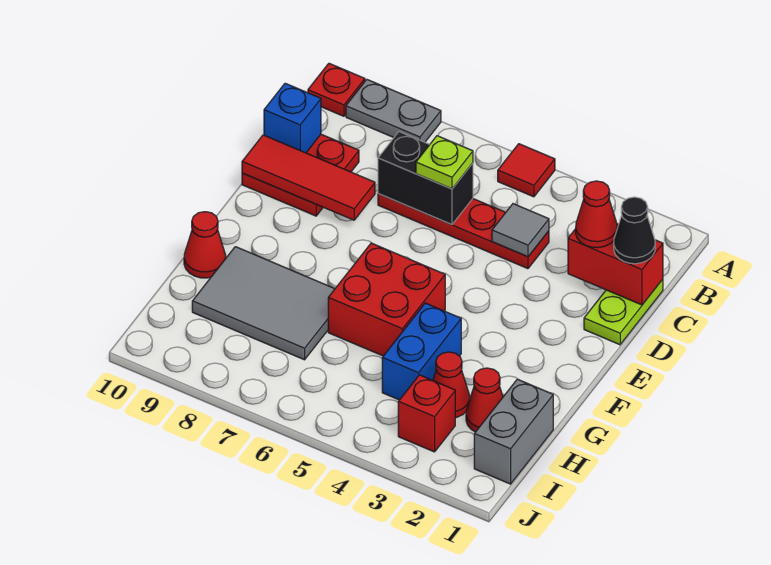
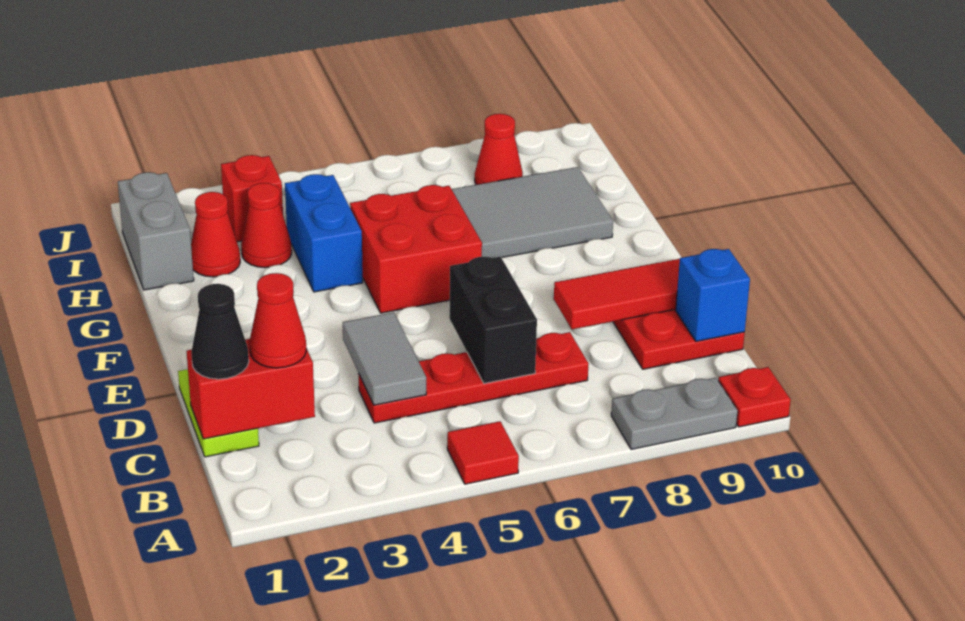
grey 1x1 tile [492,204,549,257] -> grey 1x2 tile [343,312,426,405]
black 1x2 brick [378,132,473,225] -> black 1x2 brick turned to [450,257,537,383]
lime 1x1 plate [416,136,473,189] -> none
red 1x1 cone [184,212,226,278] -> red 1x1 cone moved to [475,114,523,185]

